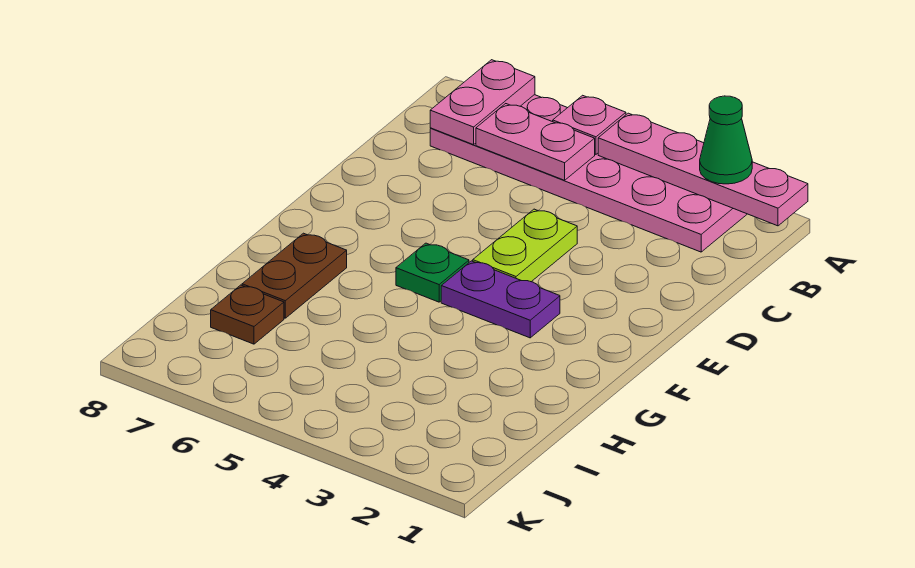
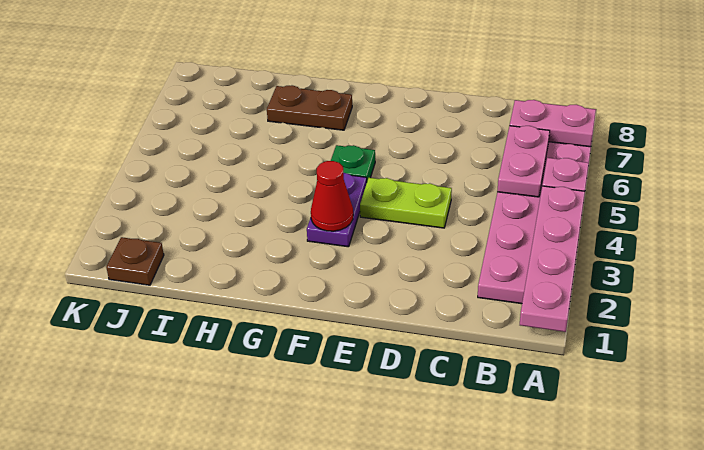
green 1x1 cone [700,96,752,184] -> none
none -> red 1x1 cone [311,161,353,231]
brown 1x1 plate [211,285,284,344] -> brown 1x1 plate moved to [106,237,164,285]

